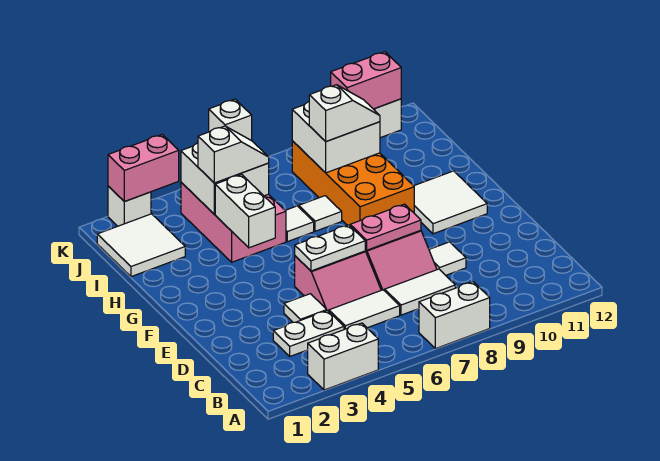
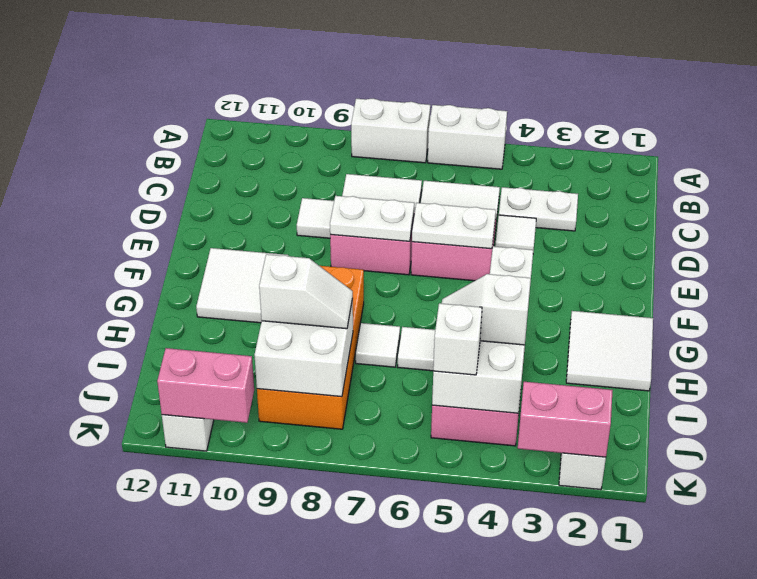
white 1x2 brick [308,323,378,390] -> white 1x2 brick moved to [428,105,507,169]
pink 1x2 plate [350,204,421,250] -> white 1x2 plate [330,196,414,241]
white 2x2 tile [97,214,185,277] -> white 2x2 tile moved to [566,311,653,391]
white 1x2 slope [309,85,380,142] -> white 1x2 slope turned to [259,254,353,329]

